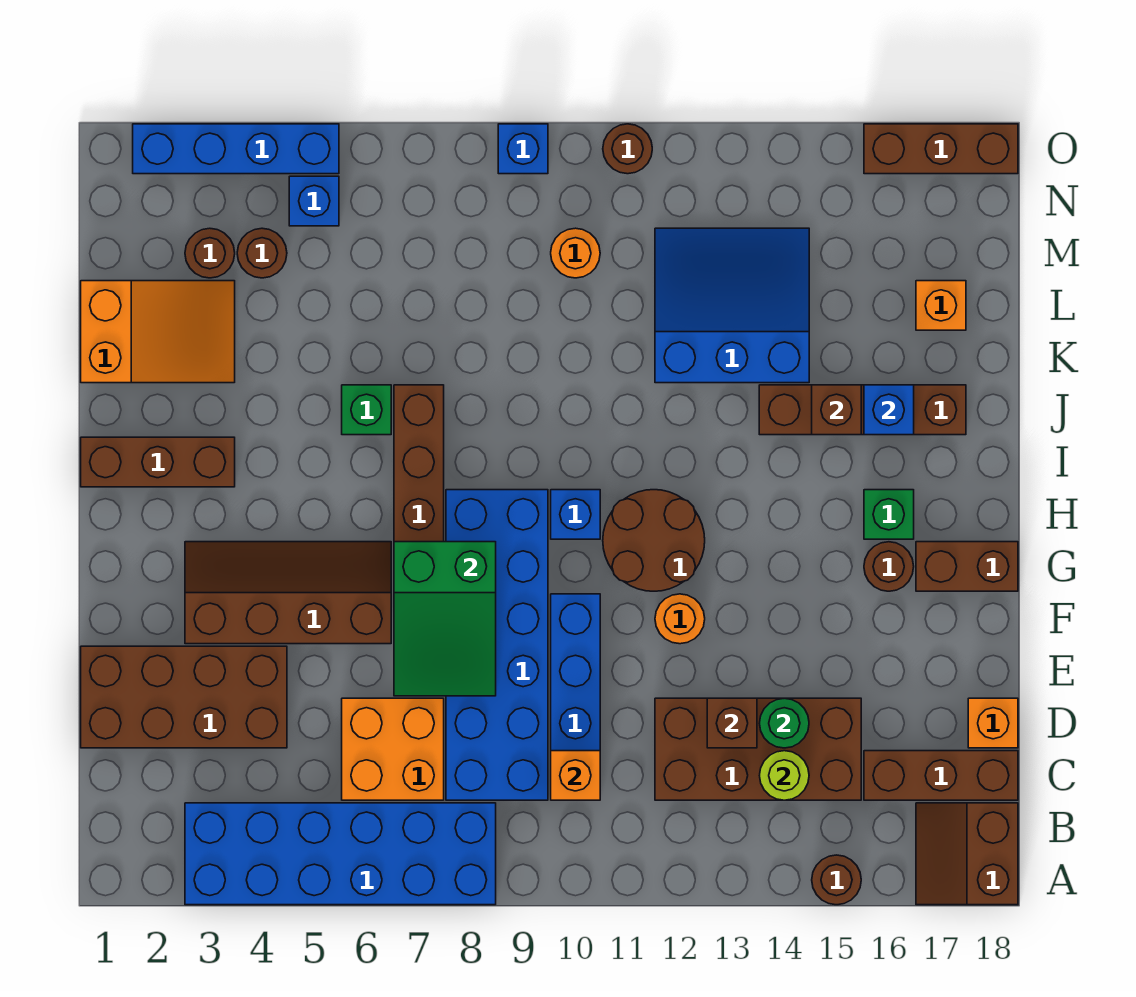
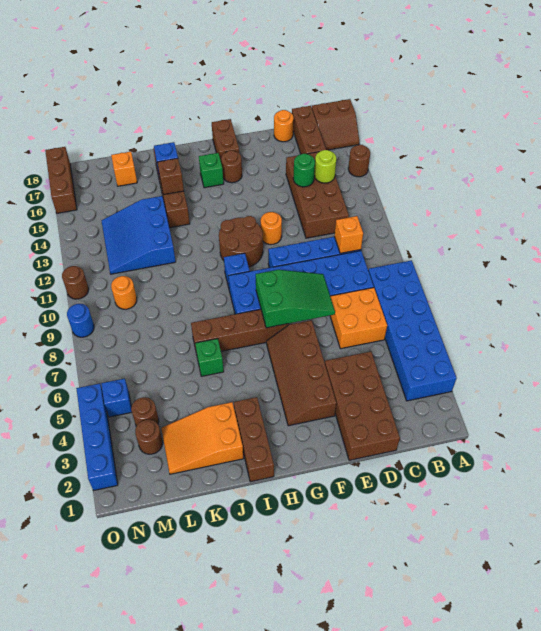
brown 1x1 brick [707,698,757,748] -> none
orange 1x1 brick [968,698,1018,748] -> orange 1x1 round brick [274,110,294,142]
orange 2x3 slope [81,281,235,383] -> orange 2x3 slope turned to [161,402,244,474]
blue 1x1 brick [498,124,548,174] -> blue 1x1 round brick [67,304,94,337]

